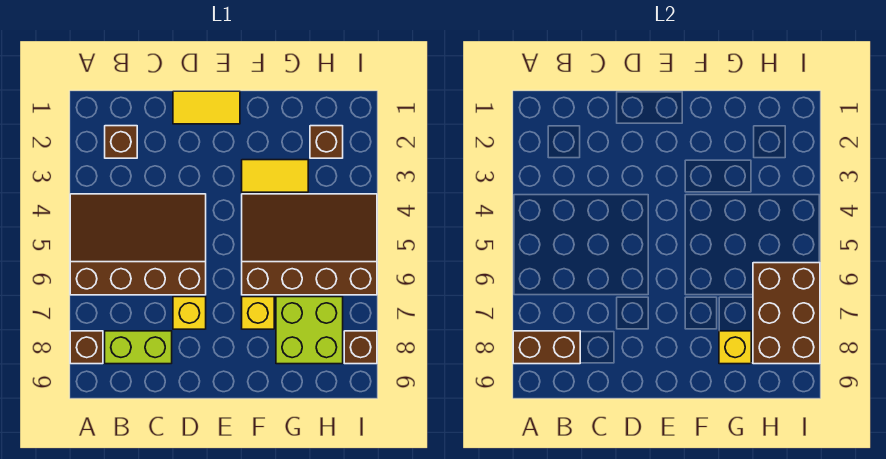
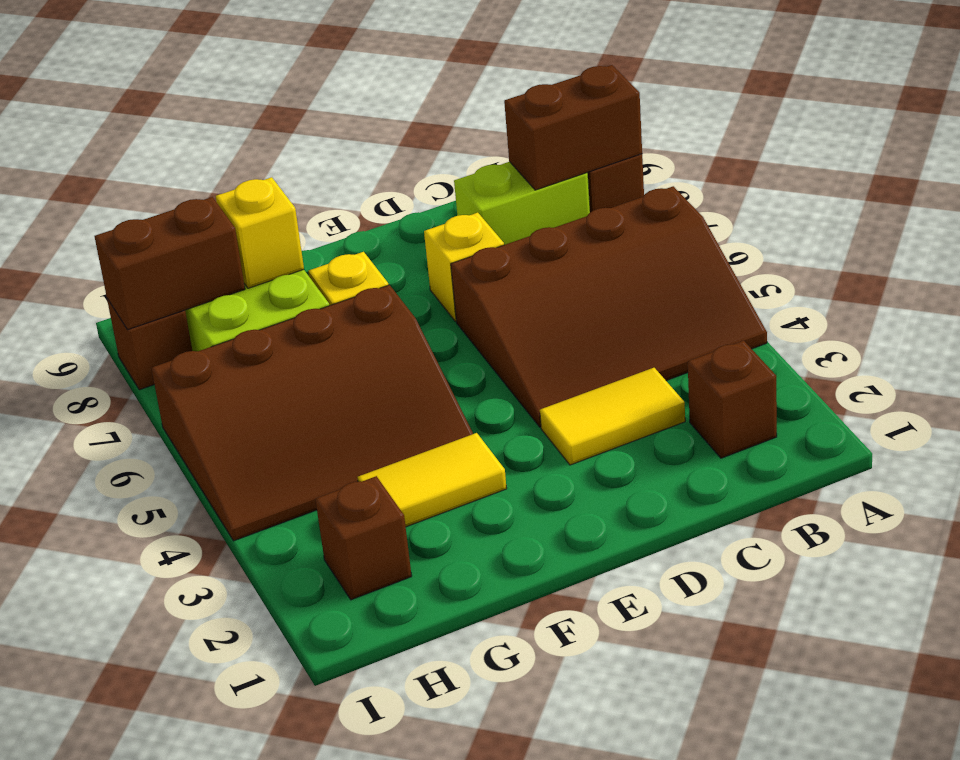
yellow 1x2 tile [173,91,240,124] -> yellow 1x2 tile moved to [540,368,685,465]
brown 2x3 brick [753,263,820,364] -> brown 1x2 brick [95,197,245,330]

